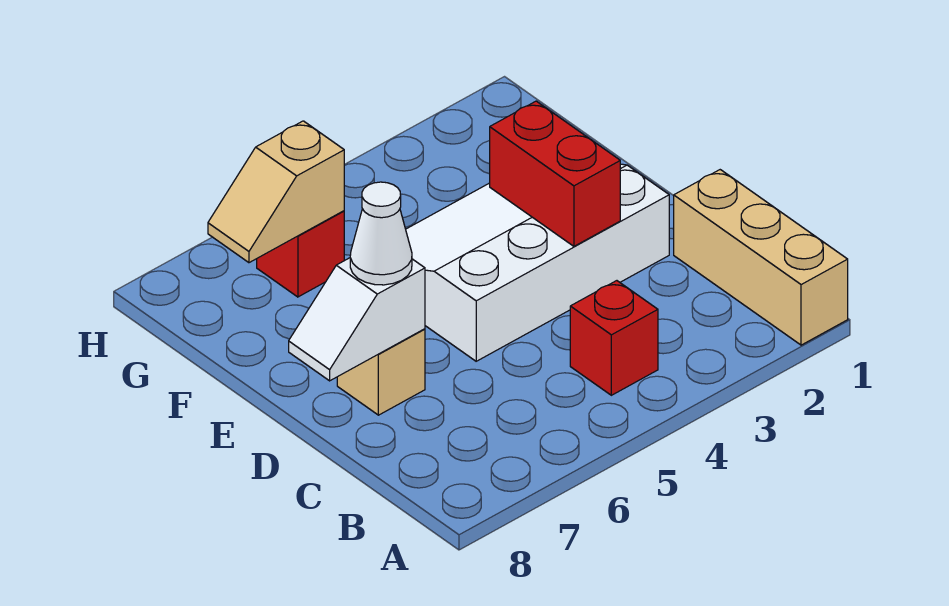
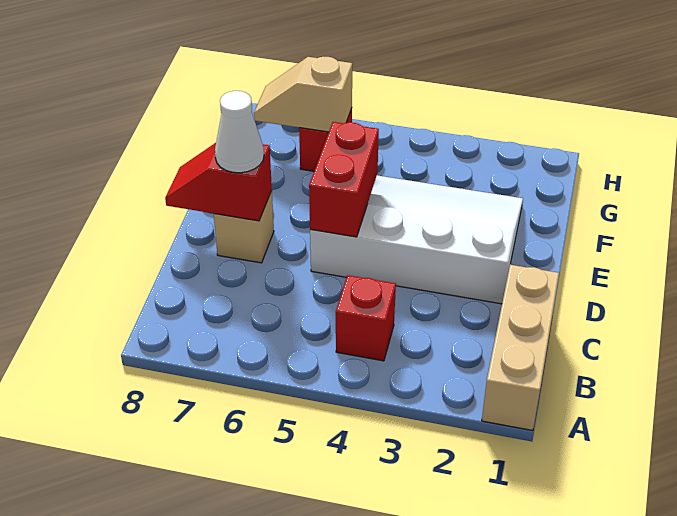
red 1x2 brick [490,101,620,246] -> red 1x2 brick moved to [309,122,379,237]
white 1x2 slope [289,258,425,381] -> red 1x2 slope [165,143,272,221]

